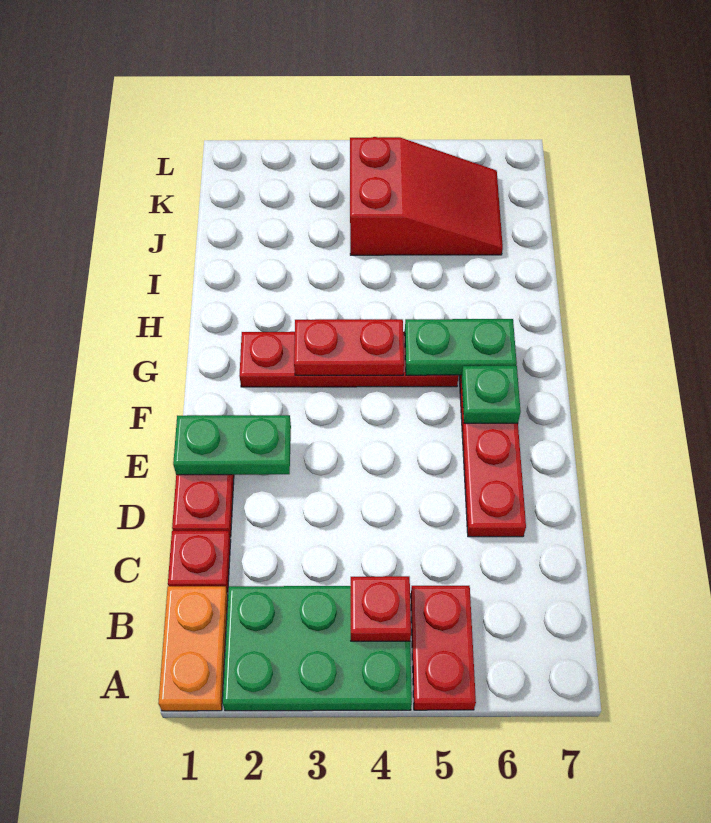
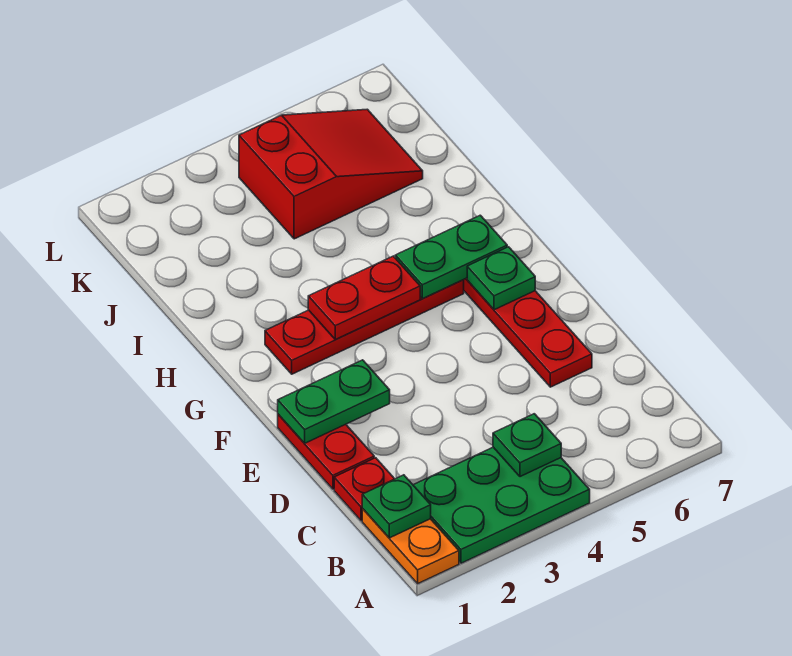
red 1x2 plate [411,586,476,710] -> none
none -> green 1x1 plate [362,475,431,538]
red 1x1 plate [351,576,411,641] -> green 1x1 plate [493,414,561,477]

